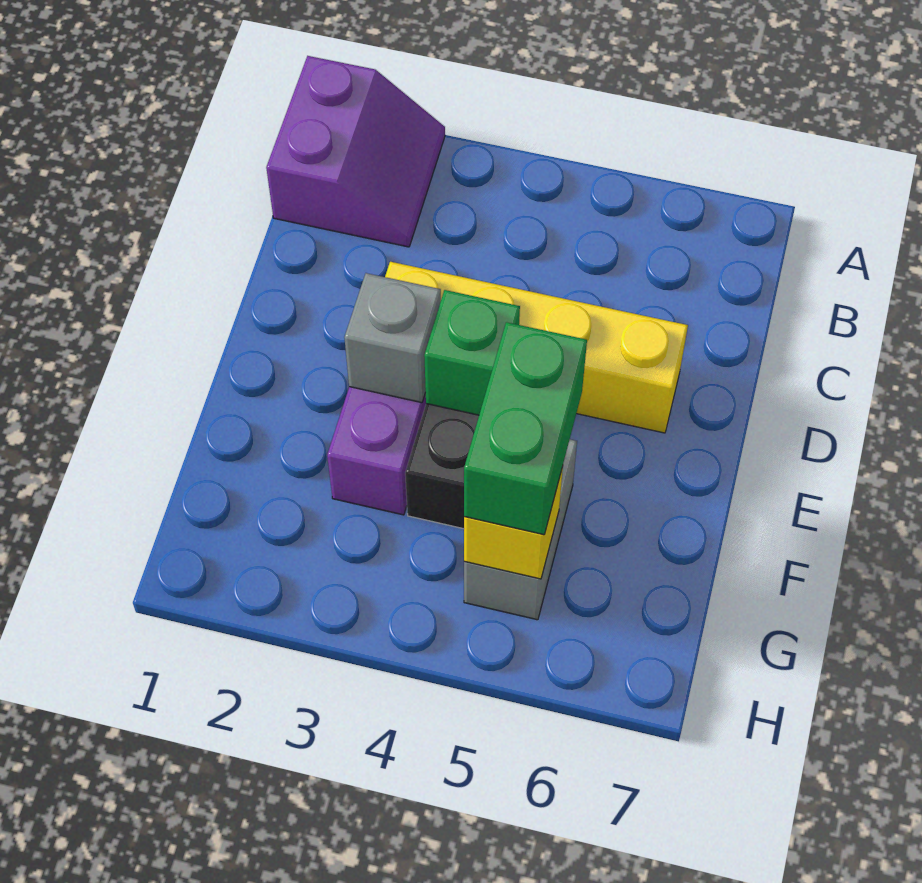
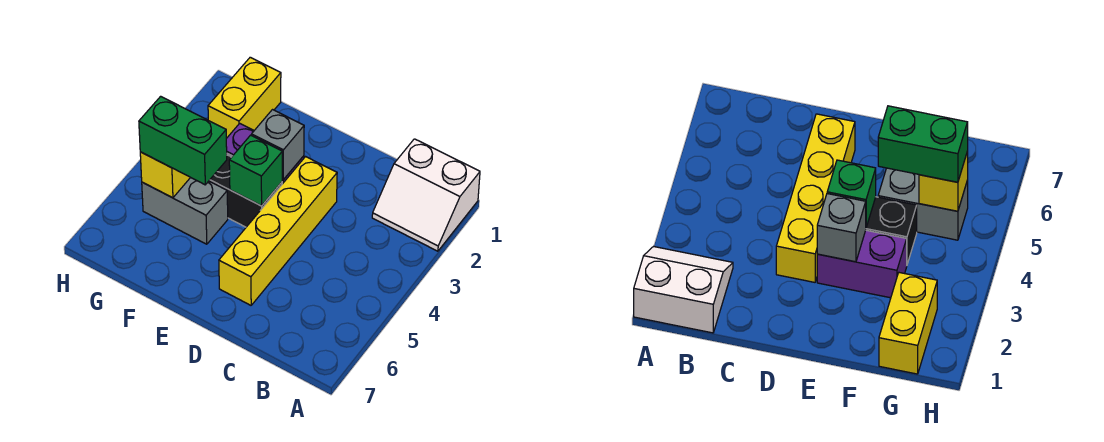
purple 2x2 slope [266,56,445,247] -> white 2x2 slope [372,139,480,251]
none -> yellow 1x2 brick [208,57,281,138]

